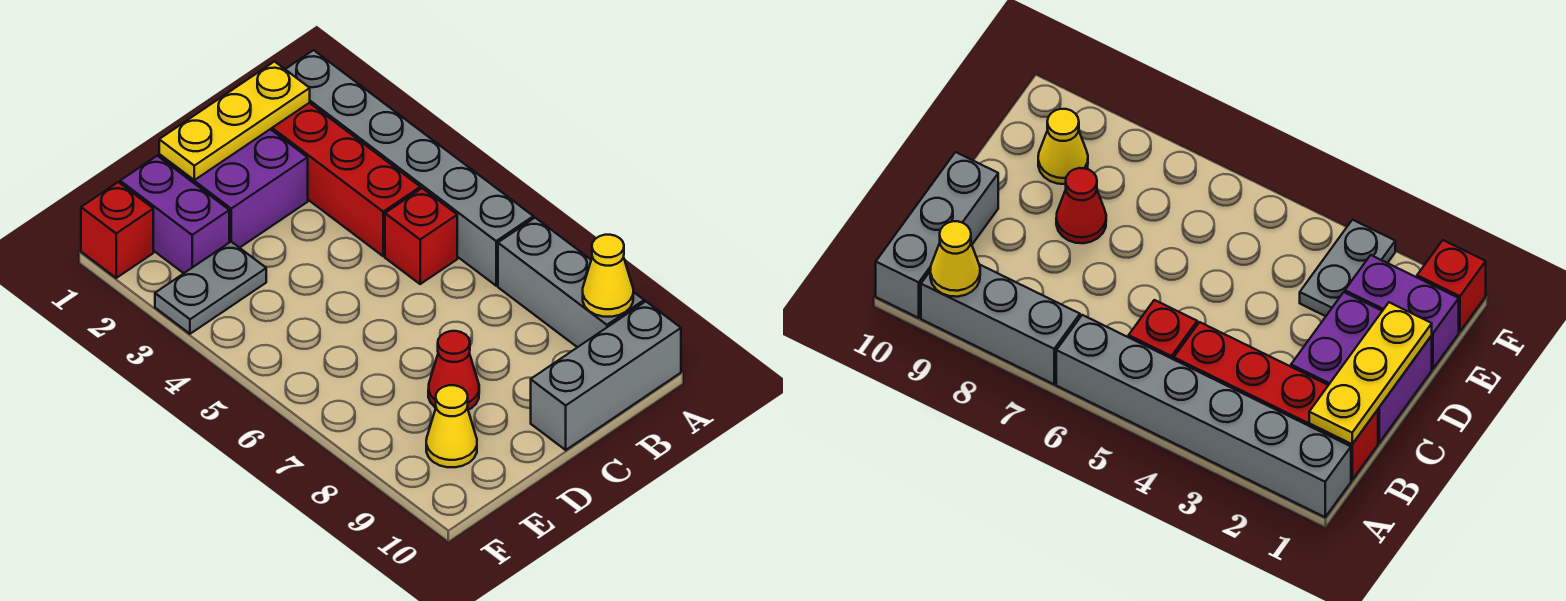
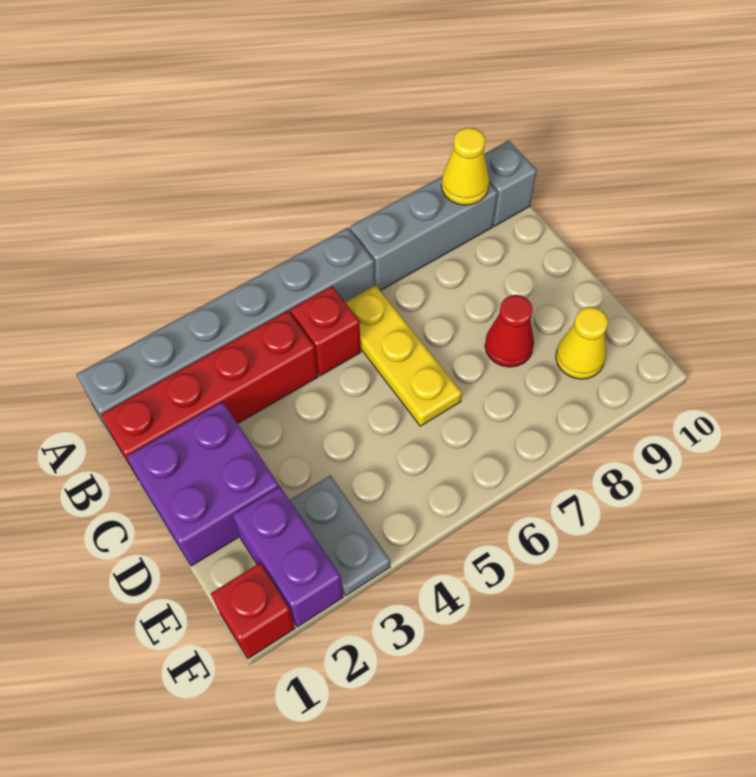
grey 1x3 brick [531,301,681,450] -> grey 1x1 brick [484,141,537,226]
yellow 1x3 plate [159,62,310,180] -> yellow 1x3 plate moved to [345,285,462,426]
purple 1x2 brick [120,156,229,273] -> purple 1x2 brick turned to [233,486,343,627]

